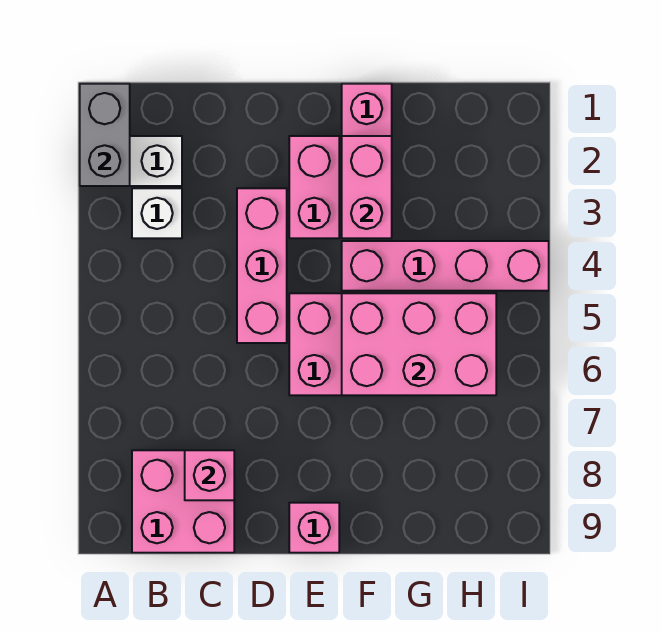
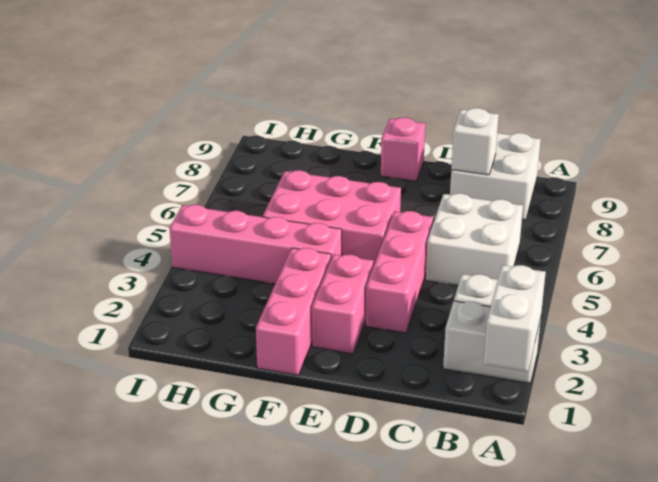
grey 1x2 brick [80,84,130,186] -> white 1x2 brick [483,265,546,372]
none -> white 2x2 brick [426,193,523,285]
pink 2x2 brick [132,450,234,553] -> white 2x2 brick [450,133,541,220]
pink 1x1 brick [185,450,234,500] -> white 1x1 brick [451,108,499,175]
pink 1x2 brick [342,136,392,238] -> none
pink 2x3 brick [342,293,496,395] -> none

